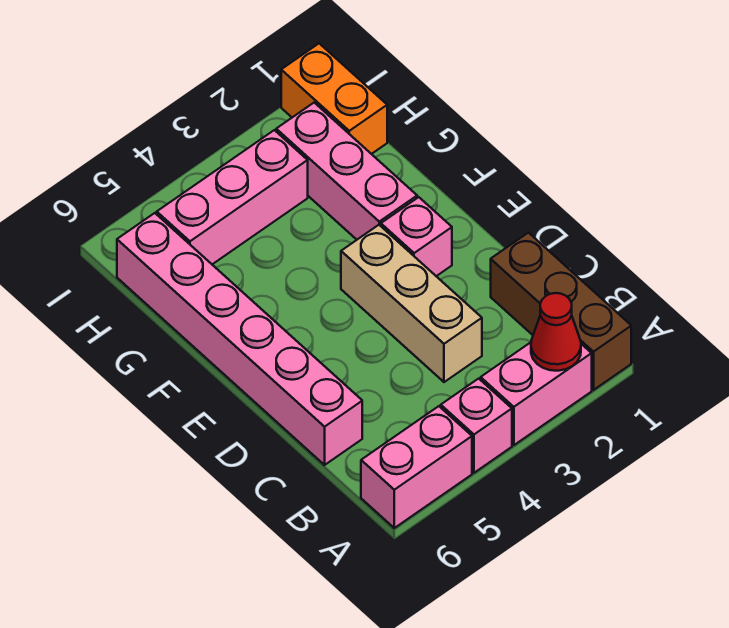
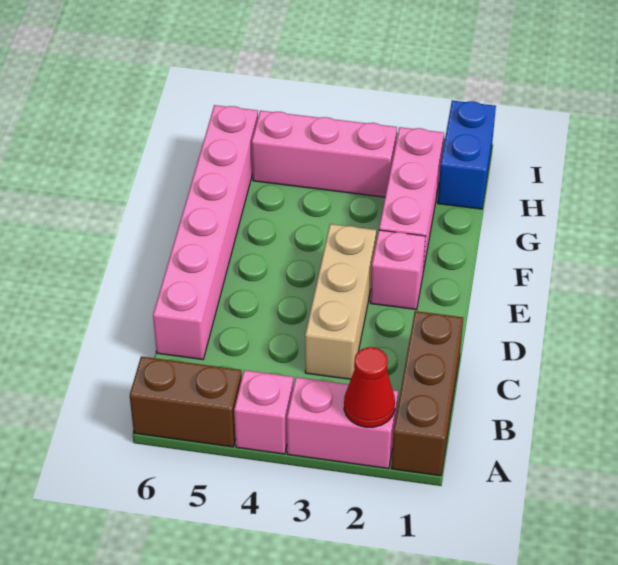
pink 1x2 brick [361,406,472,528] -> brown 1x2 brick [130,356,242,447]
orange 1x2 brick [281,43,387,154] -> blue 1x2 brick [438,101,496,209]

